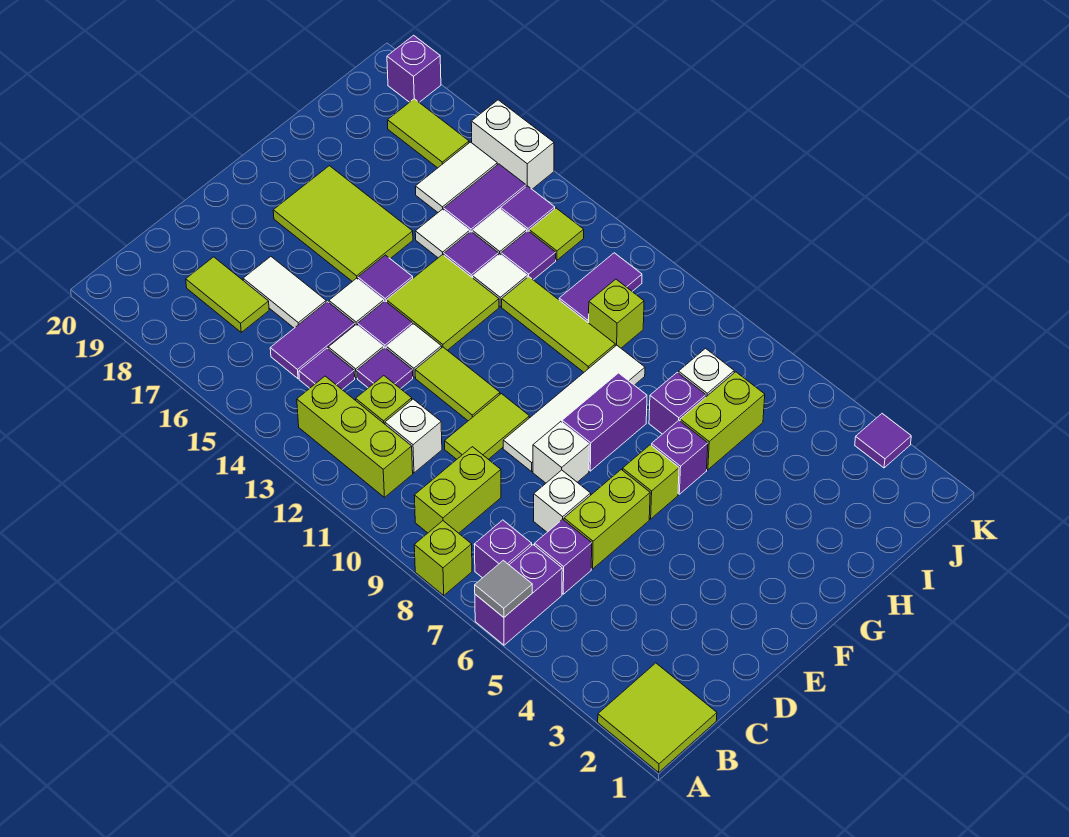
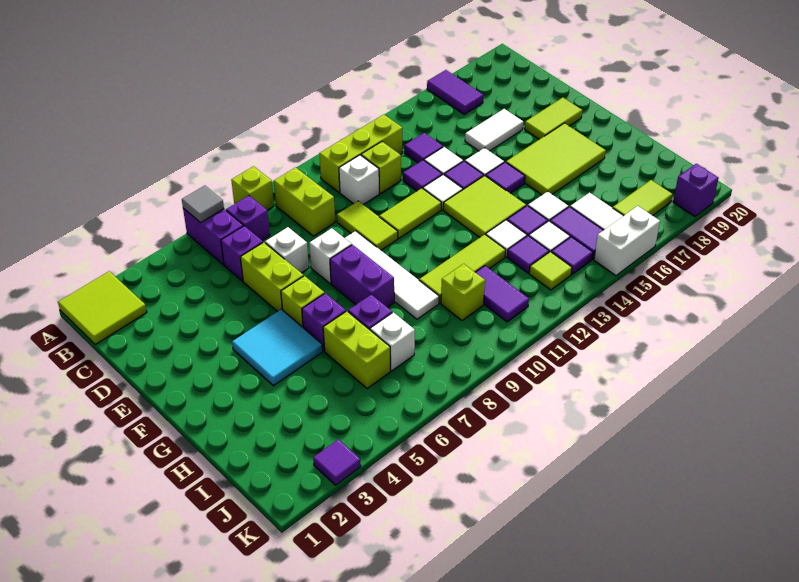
purple 1x2 tile [270,302,355,379] -> purple 1x2 tile moved to [427,70,483,114]
lime 1x2 tile [186,257,269,332] -> lime 1x2 tile moved to [525,97,582,139]
none -> cyan 2x2 tile [232,309,322,386]

